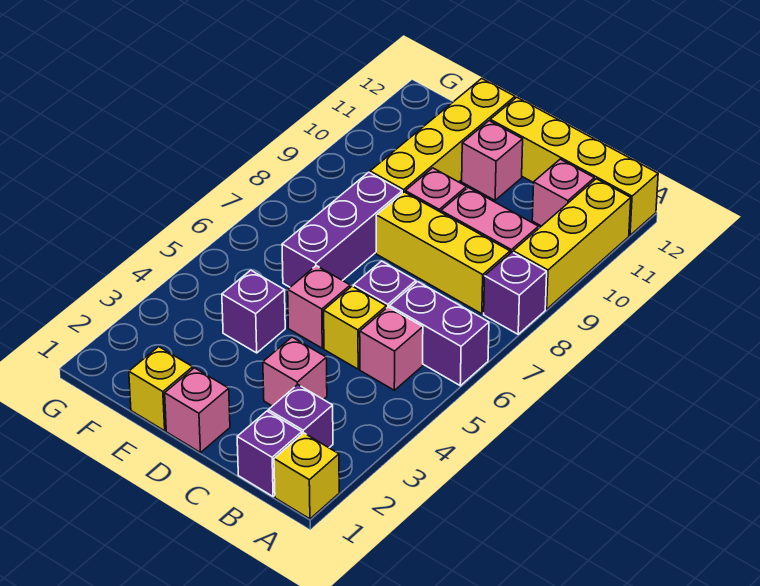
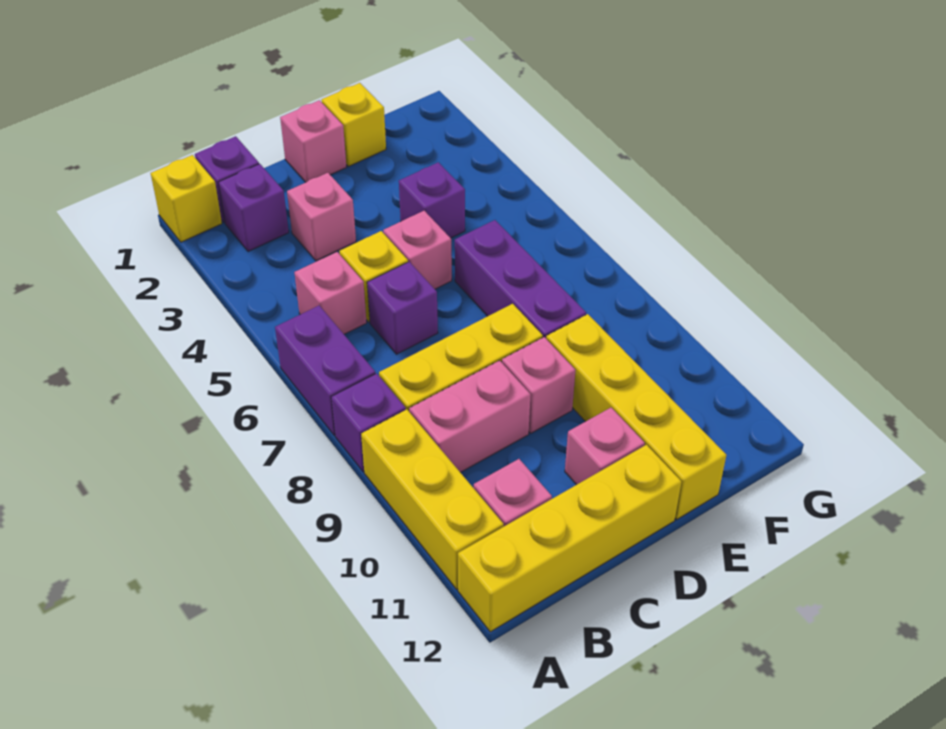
purple 1x2 brick [390,282,489,386] -> purple 1x2 brick turned to [275,305,375,435]

